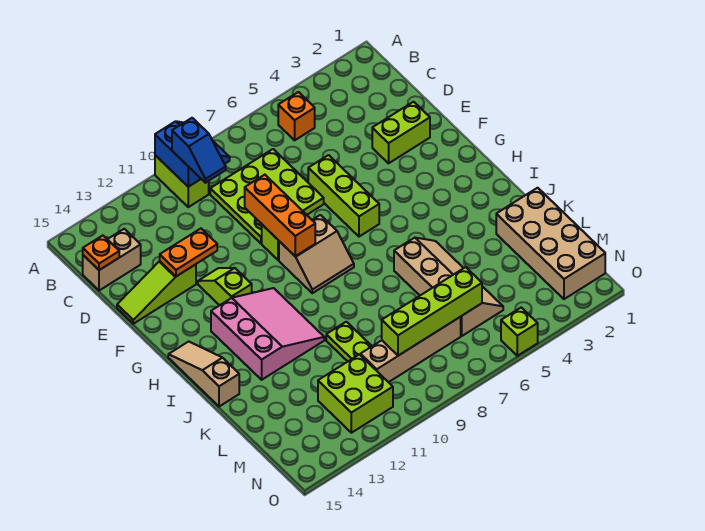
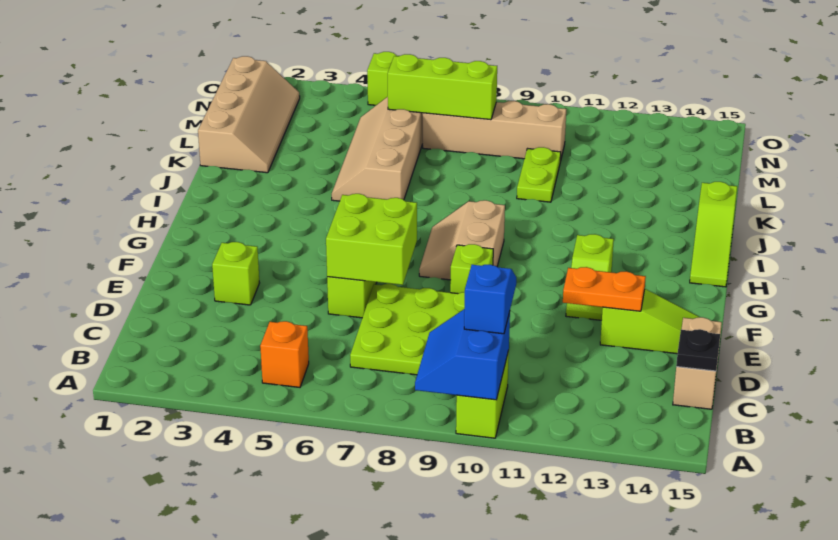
tan 1x2 brick [83,229,141,291] -> tan 1x2 brick turned to [673,317,722,409]
orange 1x1 plate [83,236,119,270] -> black 1x1 plate [676,329,720,371]
lime 1x2 brick [372,102,430,163] -> lime 1x1 brick [212,242,259,305]
orange 1x3 brick [245,175,315,256] -> none
tan 2x2 slope [279,215,354,293] -> tan 2x2 slope turned to [419,200,505,280]
pink 3x3 slope [211,288,324,380] -> none
tan 1x3 slope [168,342,239,407] -> lime 1x3 slope [690,182,737,287]
tan 2x4 brick [496,188,605,299] -> tan 2x4 slope [198,56,300,173]
lime 1x4 brick [382,267,482,356] -> lime 1x3 brick [388,54,497,120]
lime 2x2 brick [318,354,393,433] -> lime 2x2 brick moved to [326,194,417,285]

